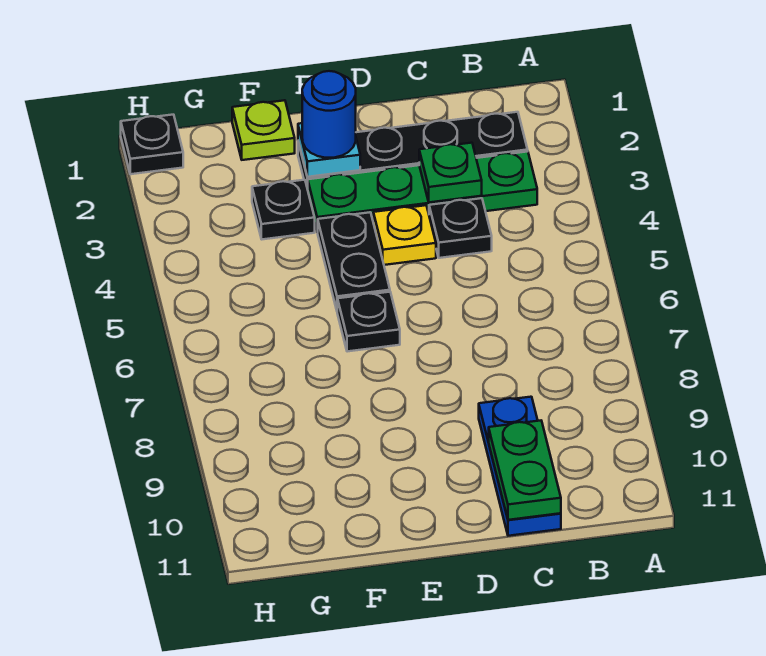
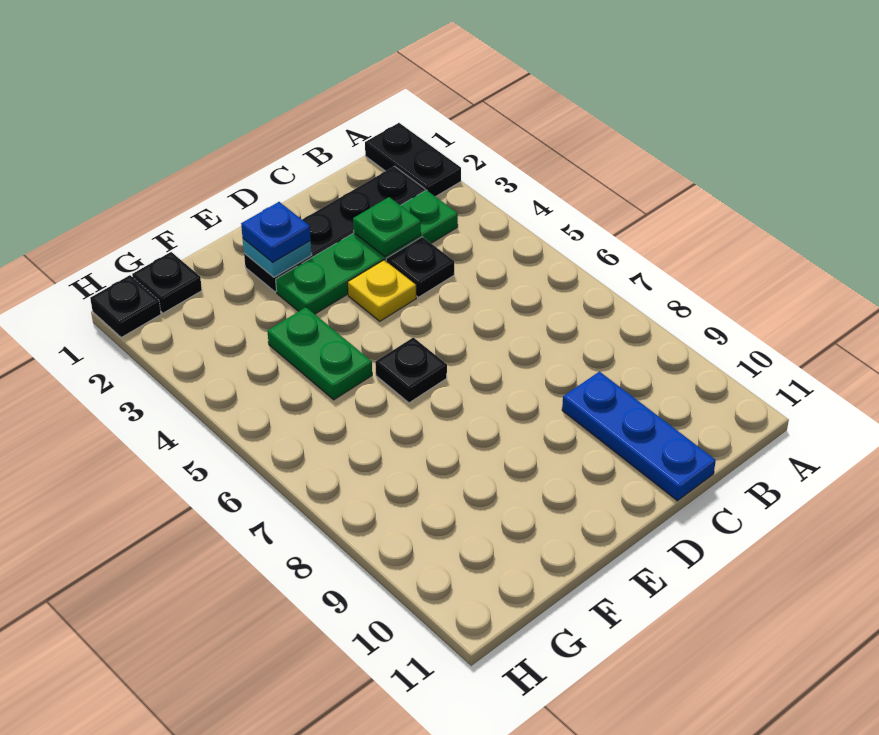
green 1x2 plate [489,421,561,520] -> green 1x2 plate moved to [267,307,372,400]
blue 1x1 round brick [302,71,356,158] -> blue 1x1 plate [241,202,311,262]
black 1x2 plate [318,212,390,310] -> black 1x2 plate moved to [365,123,461,197]
lime 1x1 plate [232,100,295,160] -> none
black 1x1 plate [252,180,315,239] -> black 1x1 plate moved to [132,252,202,313]

